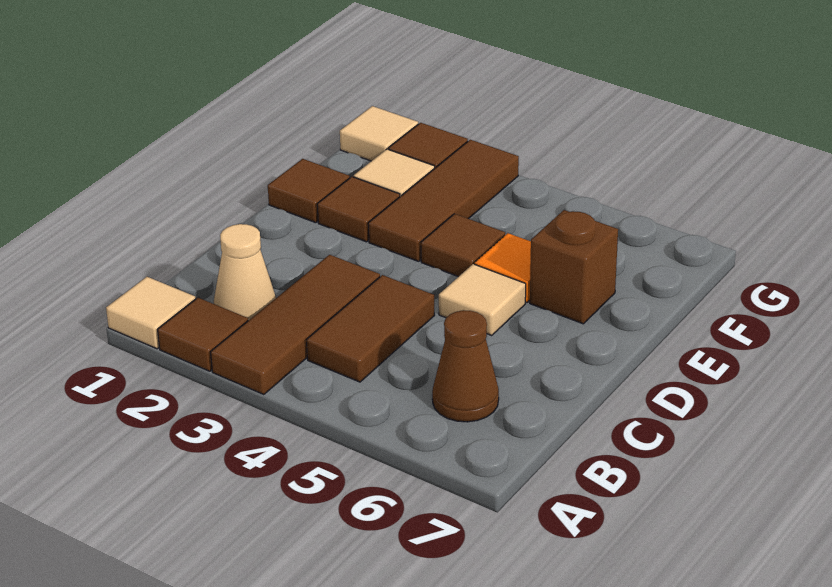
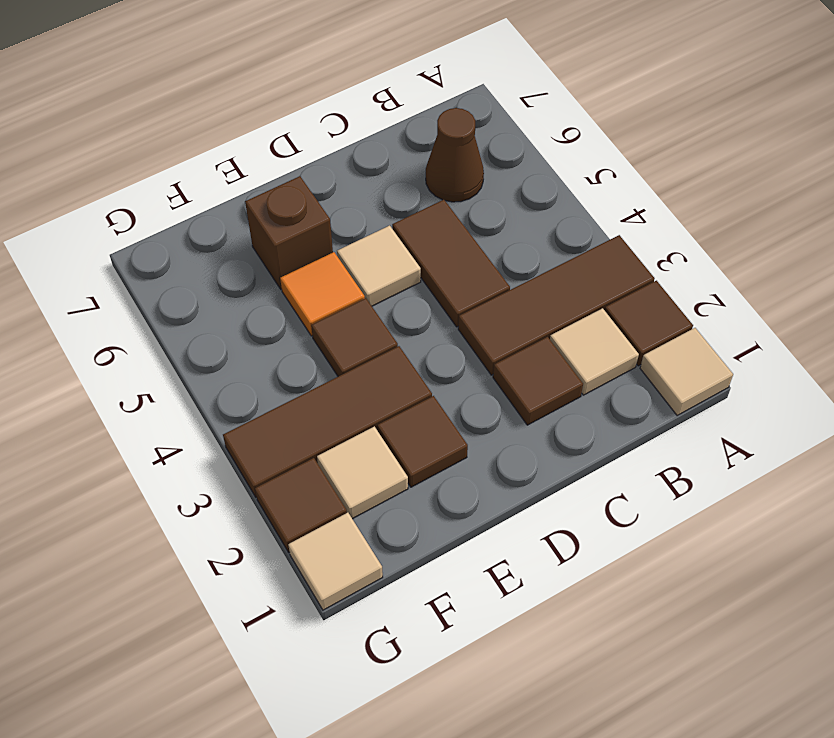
tan 1x1 cone [214,224,276,321] -> tan 1x1 tile [550,308,639,395]
brown 1x2 tile [307,275,435,382] -> brown 1x2 tile turned to [392,200,510,327]
brown 1x1 tile [268,159,350,223] -> brown 1x1 tile moved to [493,337,583,425]

